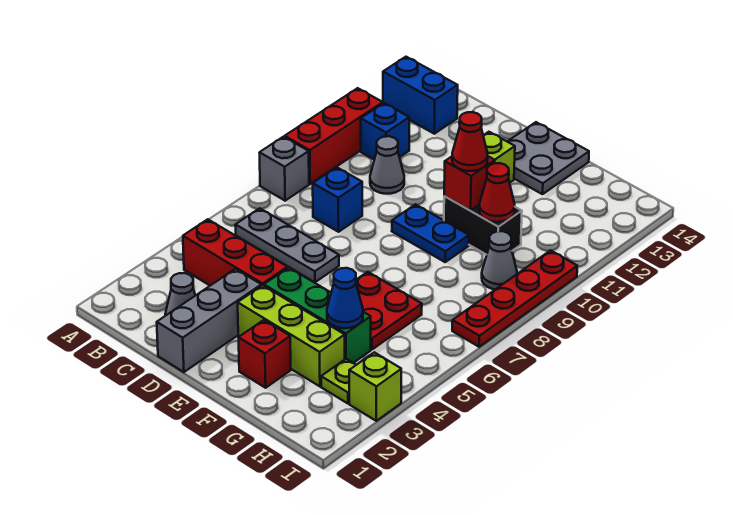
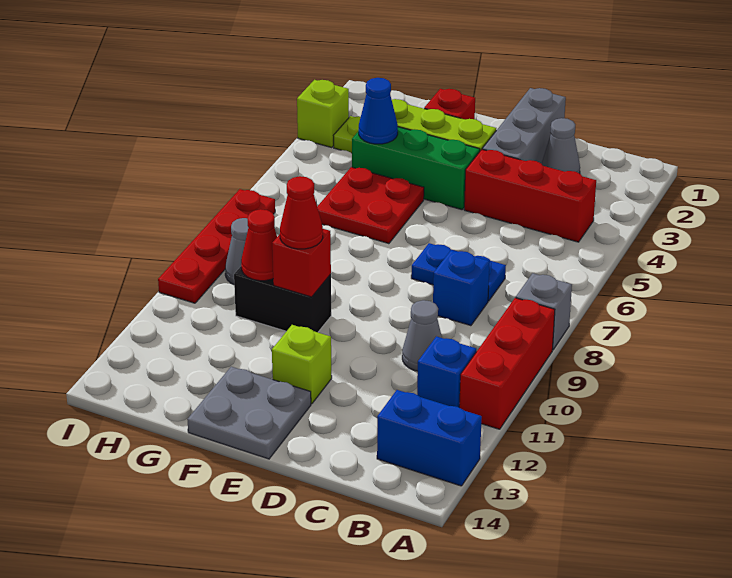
grey 1x3 plate [235,208,339,282] -> none
blue 1x2 plate [392,204,469,262] -> blue 1x2 plate moved to [411,243,506,301]

